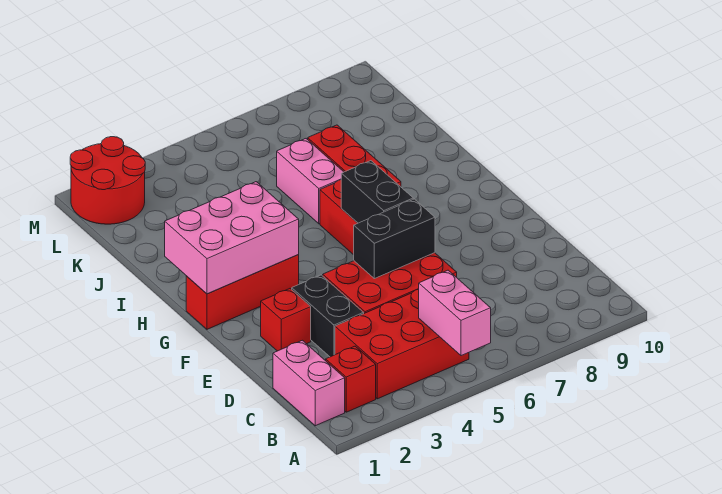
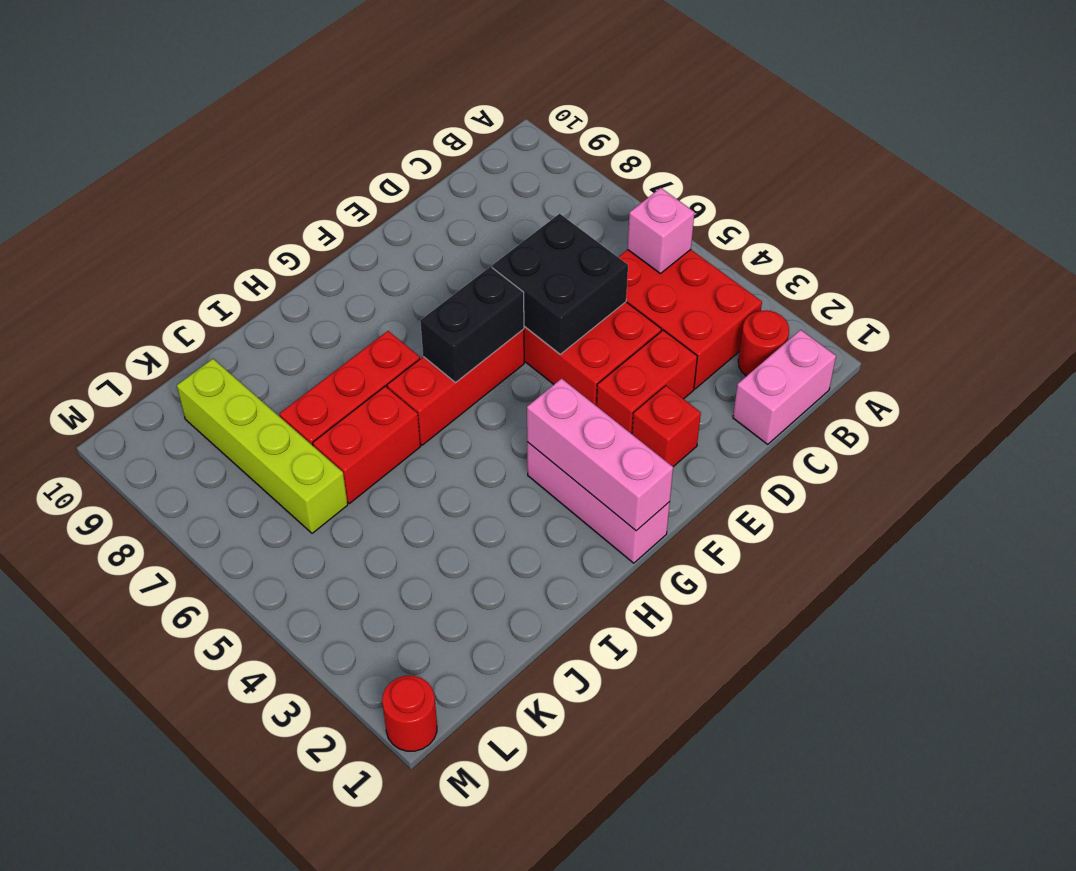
pink 1x2 brick [419,270,491,356] -> pink 1x1 brick [627,188,695,274]
red 1x1 brick [326,346,376,412] -> red 1x1 round brick [738,310,789,376]
black 1x2 brick [292,275,364,357] -> red 1x2 brick [597,330,697,434]
black 1x2 brick [354,199,435,279] -> black 2x2 brick [492,214,628,354]
red 1x3 brick [186,255,299,329] -> pink 1x3 brick [527,442,670,563]
pink 2x3 brick [165,182,299,294] -> pink 1x3 brick [527,379,673,531]
pink 1x2 brick [277,139,343,224] -> red 1x2 brick [313,386,420,503]
none -> lime 1x4 brick [177,359,348,533]
red 2x2 round brick [70,137,145,224] -> red 1x1 round brick [382,676,437,751]

